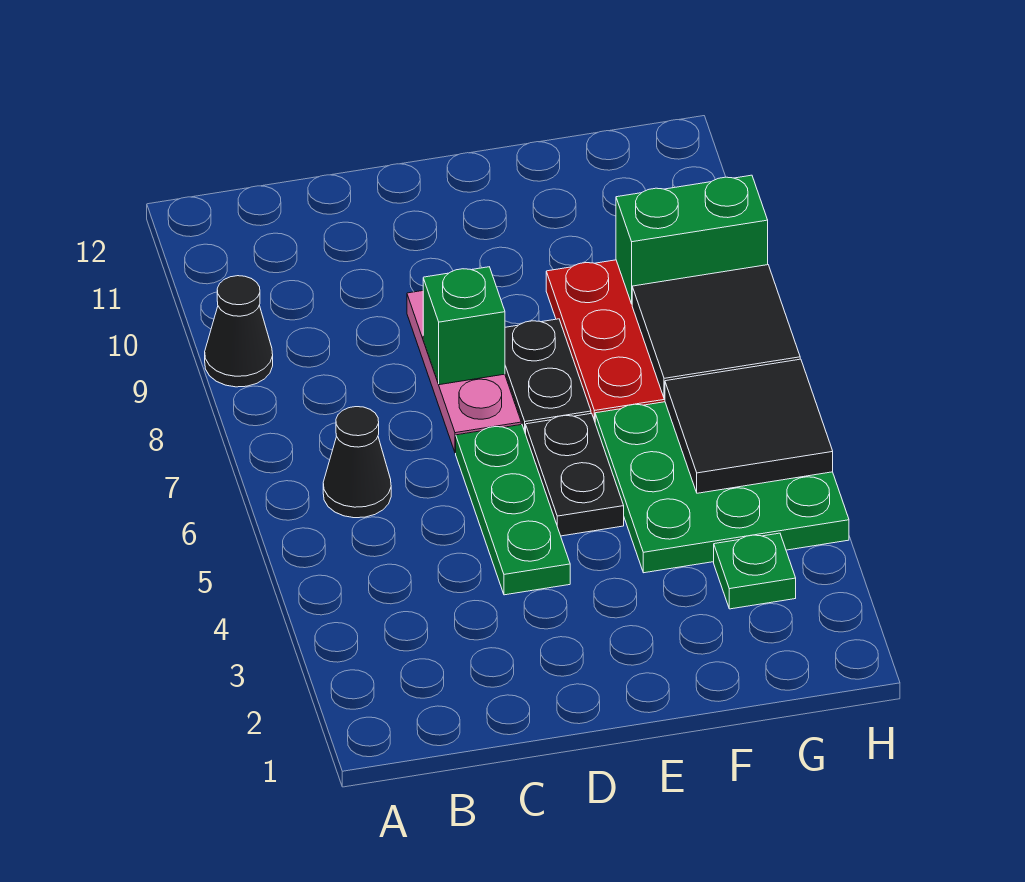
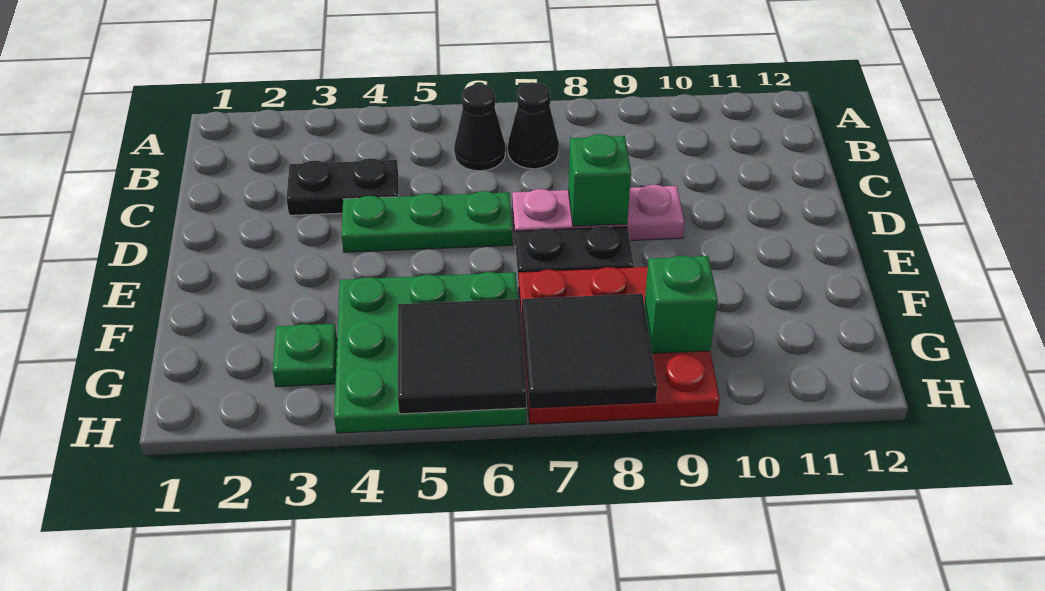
black 1x1 cone [205,276,273,387] -> black 1x1 cone moved to [508,82,559,169]
black 1x2 plate [526,413,624,536] -> black 1x2 plate moved to [287,158,398,215]
green 1x2 brick [616,175,768,304] -> green 1x1 brick [644,256,718,353]

